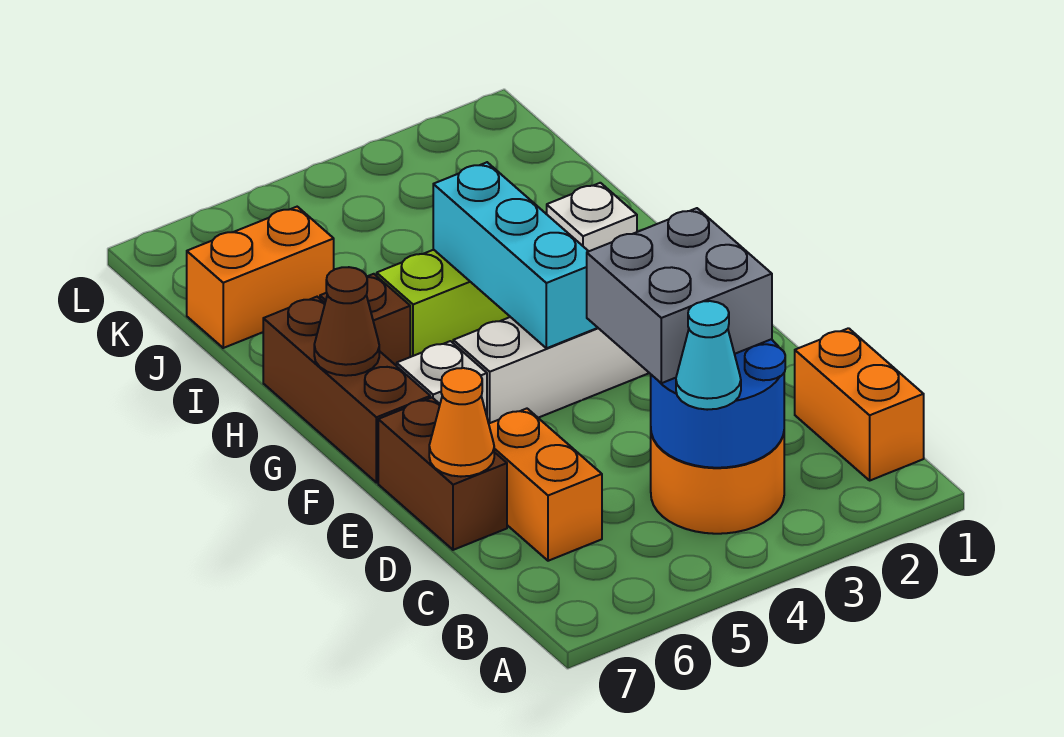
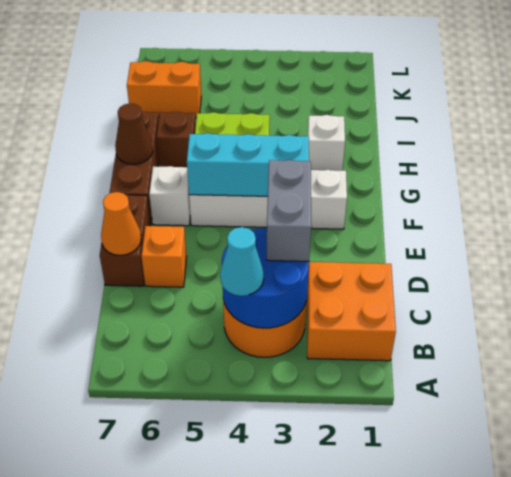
orange 1x2 brick [795,328,924,480] -> orange 2x2 brick [307,262,396,361]
grey 2x2 brick [587,208,772,383] -> grey 1x2 brick [266,160,311,261]
orange 1x2 brick [489,409,602,561] -> orange 1x1 brick [141,226,187,287]
cyan 1x3 brick [433,162,598,348] -> cyan 1x3 brick turned to [187,133,309,196]

